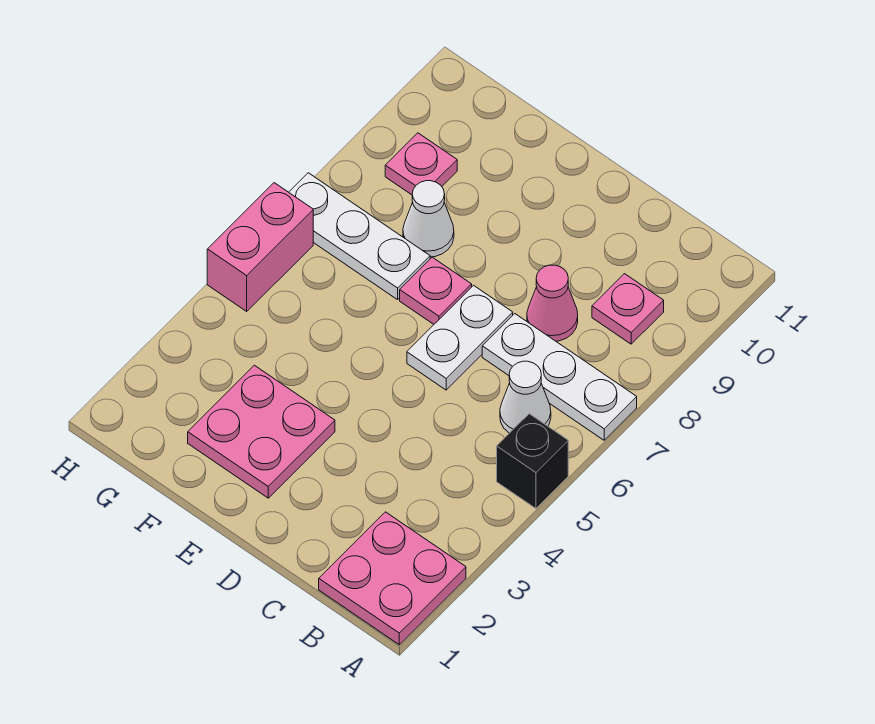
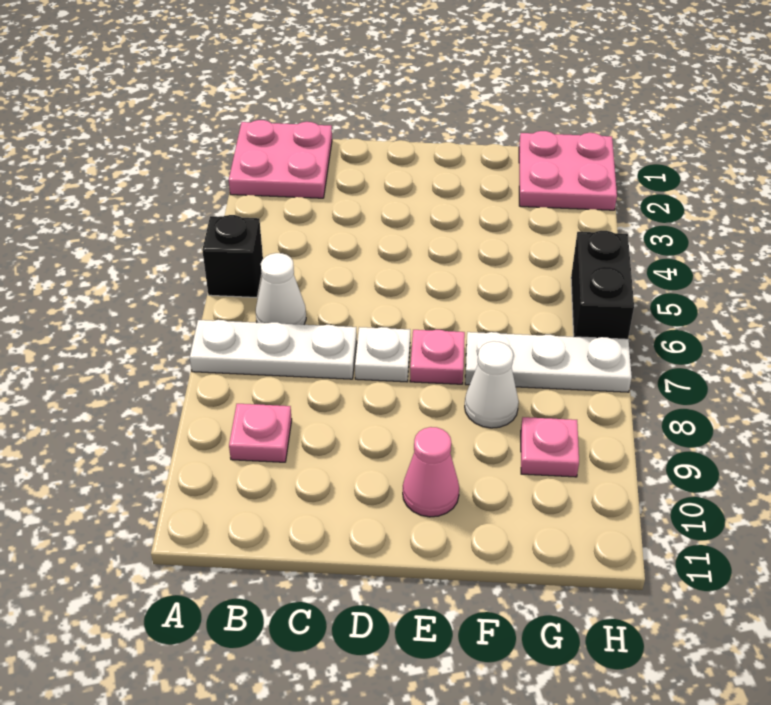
pink 1x1 cone [527,265,578,341] -> pink 1x1 cone moved to [403,427,459,517]
white 1x2 plate [407,285,513,390] -> white 1x1 plate [355,327,410,382]
pink 2x2 plate [188,365,335,498] -> pink 2x2 plate moved to [519,131,617,210]
pink 1x2 brick [207,183,313,311] -> black 1x2 brick [571,231,634,339]

